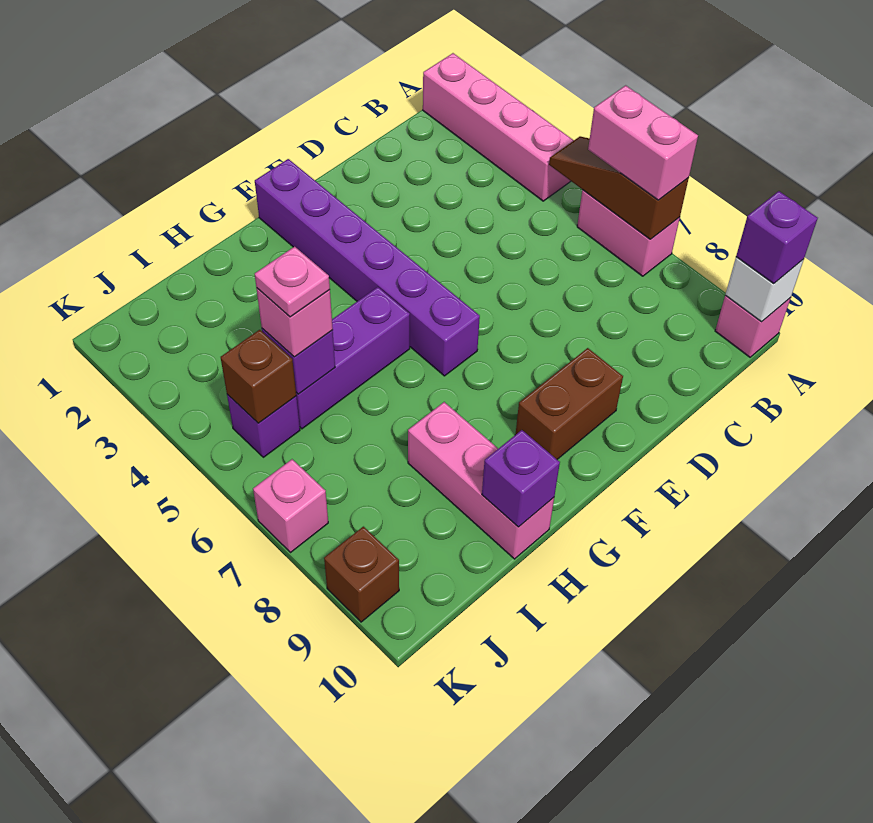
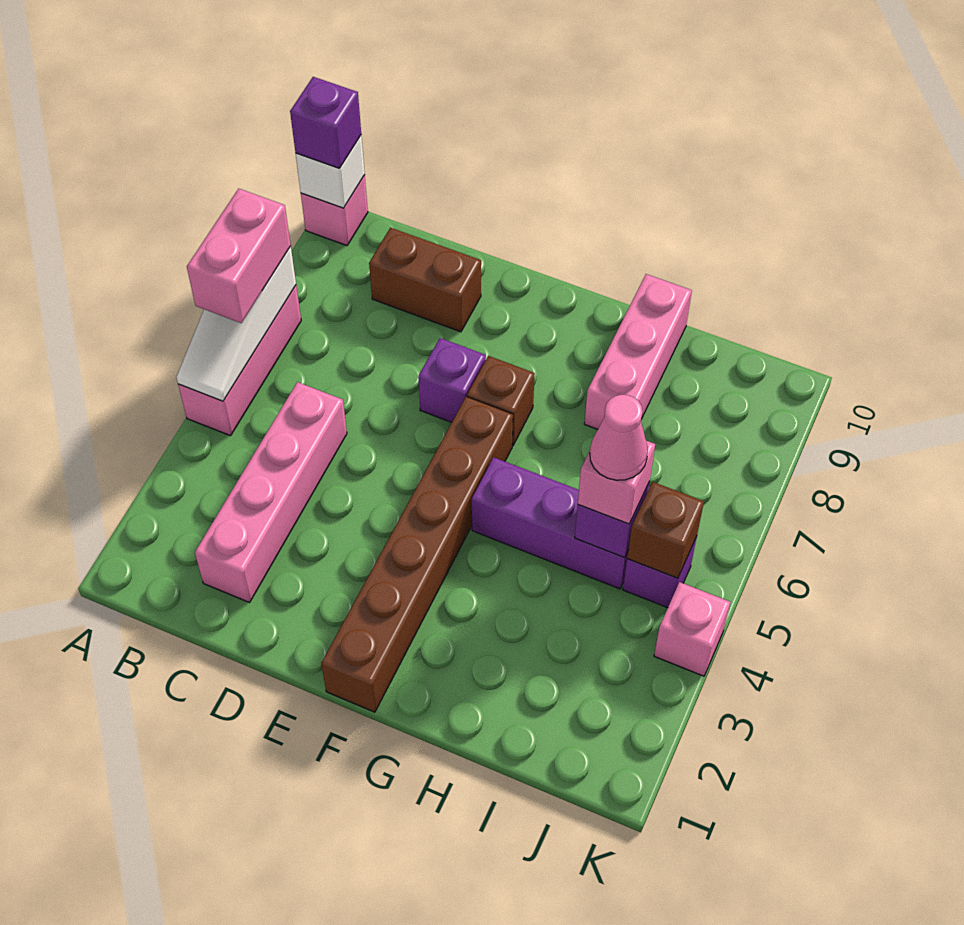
pink 1x4 brick [423,53,574,201] -> pink 1x4 brick moved to [195,382,347,602]
brown 1x3 slope [549,136,689,239] -> white 1x3 slope [177,246,296,401]
pink 1x2 brick [577,190,680,276] -> pink 1x3 brick [178,286,301,436]
brown 1x2 brick [515,348,623,459] -> brown 1x2 brick moved to [369,228,481,332]
purple 1x6 brick [255,159,480,376] -> brown 1x6 brick [321,396,513,712]
purple 1x1 brick [482,430,560,527] -> purple 1x1 brick moved to [418,338,486,422]
pink 1x1 plate [255,247,330,317] -> pink 1x1 cone [590,395,648,480]
pink 1x1 brick [253,459,328,553] -> pink 1x1 brick moved to [654,582,730,676]
brown 1x1 brick [324,527,399,622] -> brown 1x1 brick moved to [467,356,535,446]

